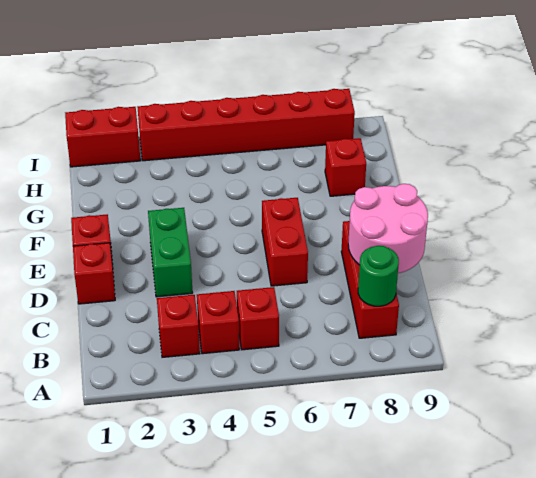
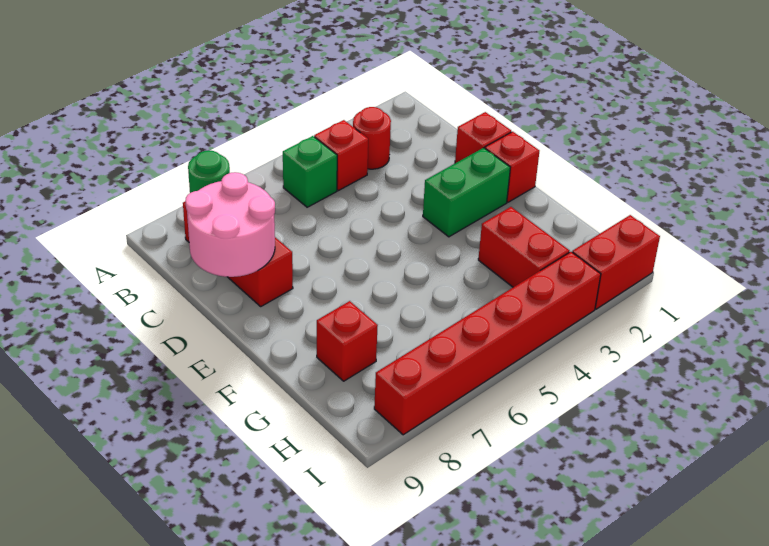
red 1x1 brick [157,295,200,357] -> red 1x1 round brick [353,107,391,169]
red 1x1 brick [237,287,279,350] -> green 1x1 brick [283,136,337,207]
green 1x2 brick [148,208,193,297] -> green 1x2 brick turned to [423,148,510,237]
red 1x2 brick [262,198,308,286] -> red 1x2 brick moved to [478,207,569,287]

